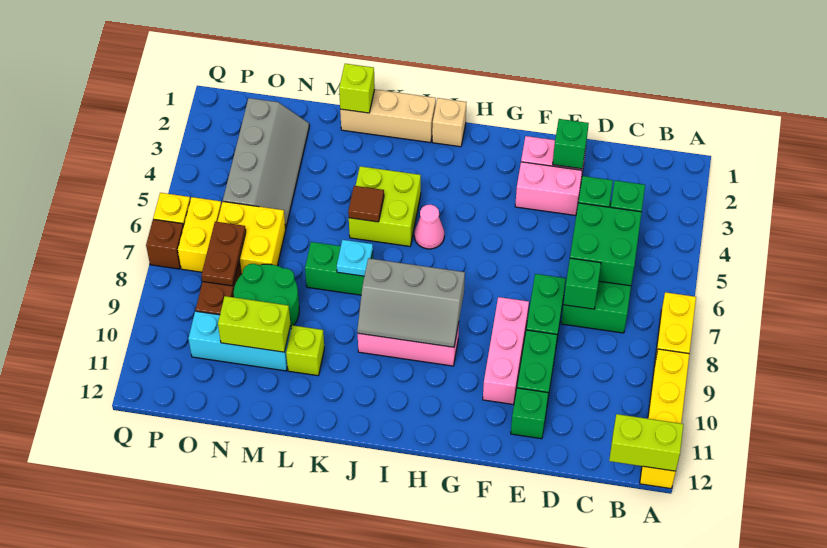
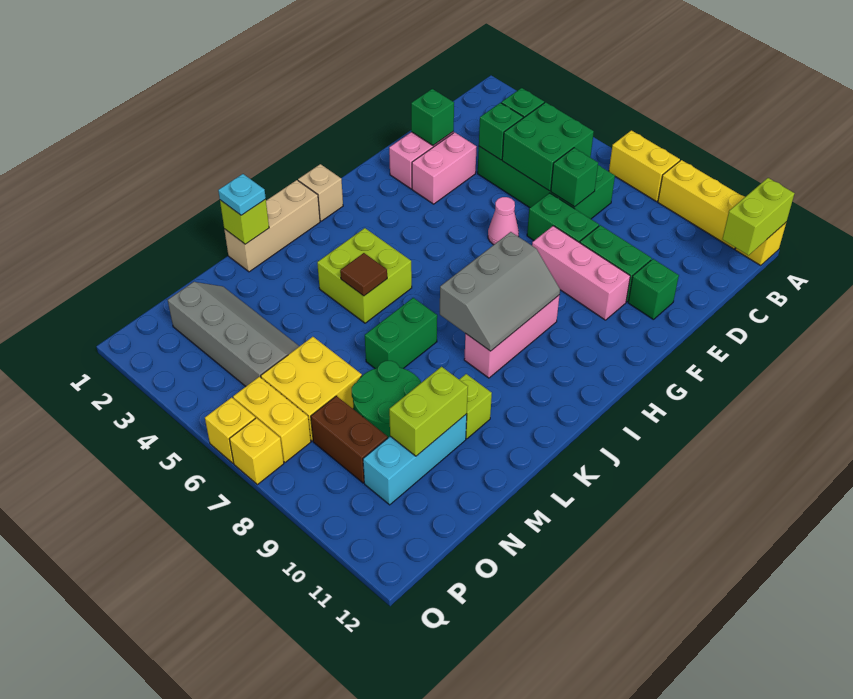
pink 1x1 cone [414,205,444,249] -> pink 1x1 cone moved to [488,197,519,245]
cyan 1x1 plate [337,240,373,276] -> cyan 1x1 plate moved to [218,174,266,215]
brown 1x2 plate [202,222,246,286] -> none
brown 1x1 brick [146,219,183,269] -> yellow 1x1 brick [229,418,284,485]

